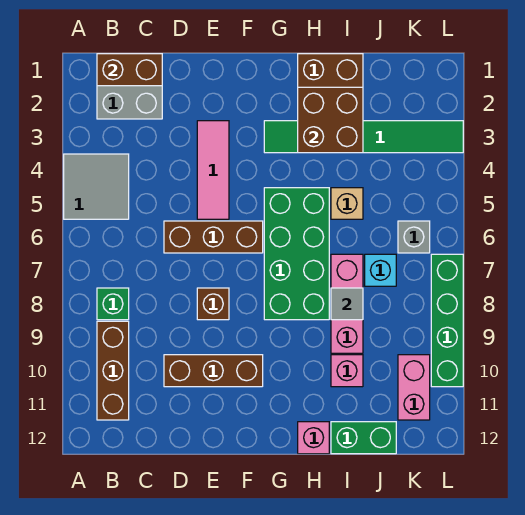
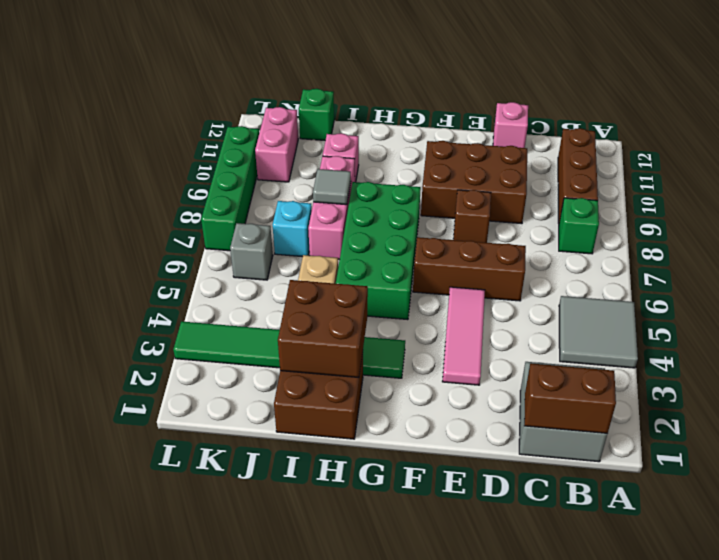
brown 1x3 brick [164,355,263,387] -> brown 2x3 brick [421,141,527,224]
pink 1x1 brick [298,422,329,454] -> pink 1x1 brick moved to [493,102,528,148]
green 1x2 brick [331,422,396,454] -> green 1x1 brick [299,89,334,140]

